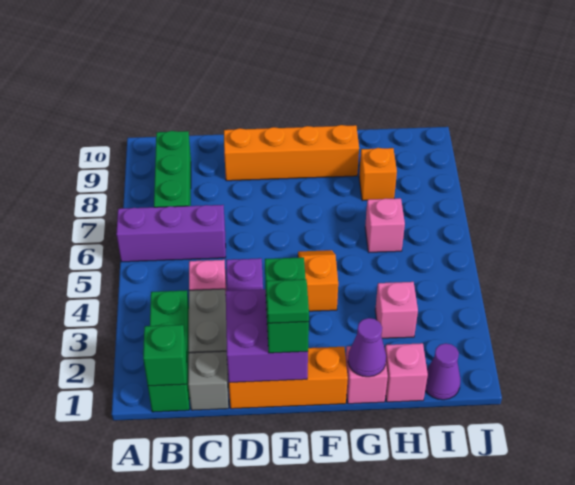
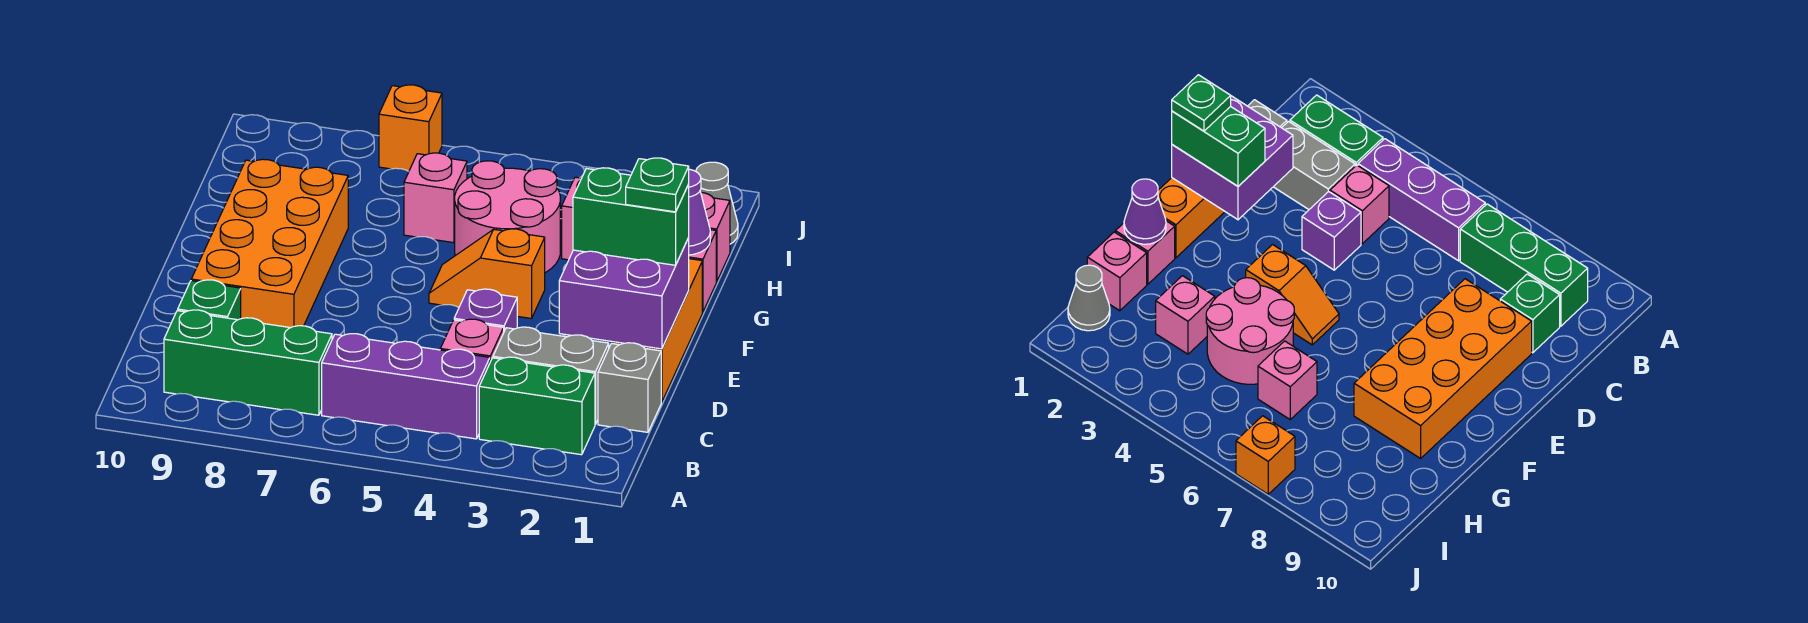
purple 1x3 brick [116,205,226,262] -> purple 1x3 brick turned to [322,334,490,439]
green 1x3 brick [148,290,190,412] -> green 1x2 brick [479,357,595,455]
green 1x1 brick [143,325,187,386] -> green 1x1 brick moved to [178,280,241,320]
orange 1x4 brick [224,125,359,181] -> orange 2x4 brick [191,159,348,328]
none -> pink 2x2 round brick [455,161,560,273]
orange 1x1 brick [359,148,397,201] -> orange 1x1 brick moved to [379,85,442,171]
purple 1x1 cone [425,343,460,400] -> grey 1x1 cone [696,162,738,244]

